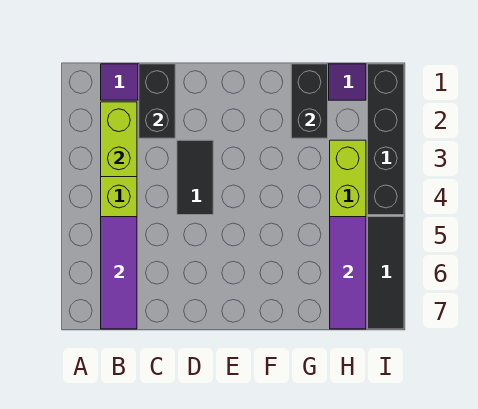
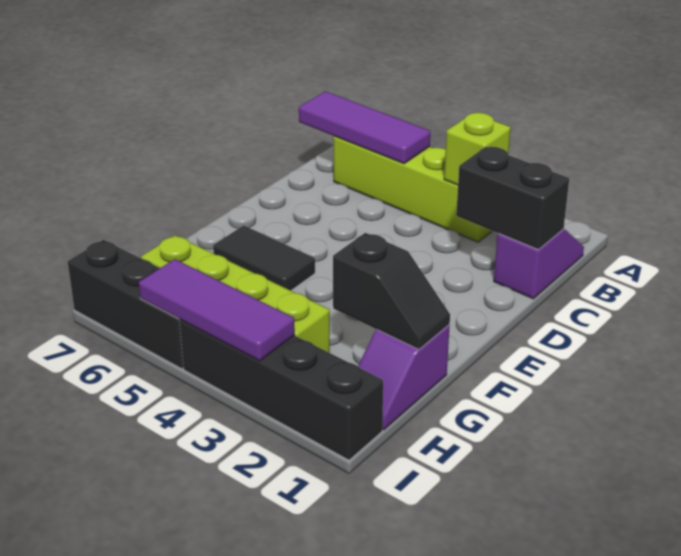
lime 1x2 brick [101,102,137,177] -> lime 1x1 brick [444,113,511,185]
black 1x2 tile [177,140,213,215] -> black 1x2 tile moved to [213,225,315,291]
black 1x2 brick [291,64,328,138] -> black 1x2 slope [333,233,450,349]
purple 1x3 tile [330,217,366,329] -> purple 1x3 tile moved to [139,259,295,361]
black 1x3 tile [368,217,404,329] -> black 1x3 brick [68,240,183,369]

